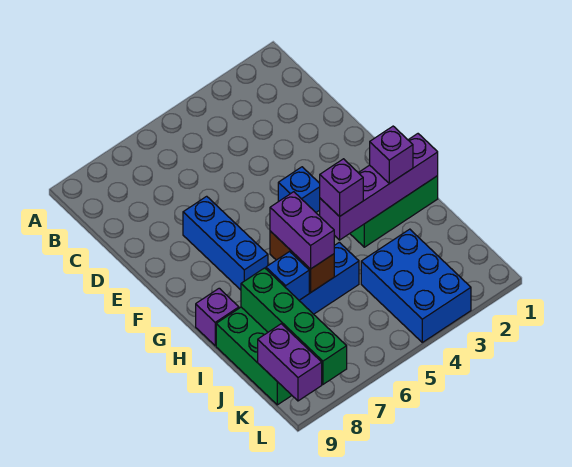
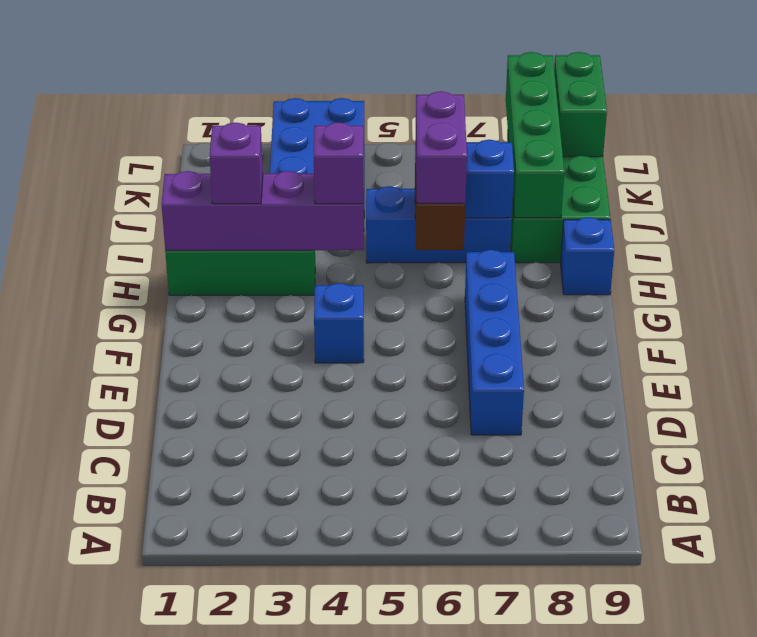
blue 1x3 brick [183,196,268,290] -> blue 1x4 brick [465,250,524,435]
purple 1x1 brick [196,288,239,346] -> blue 1x1 brick [561,217,614,295]
purple 1x2 brick [258,324,322,401] -> green 1x2 brick [554,52,607,157]

